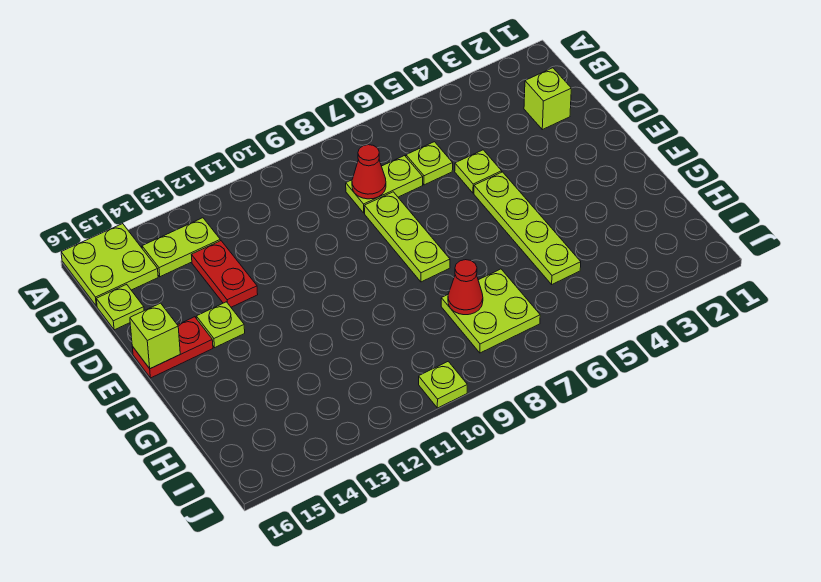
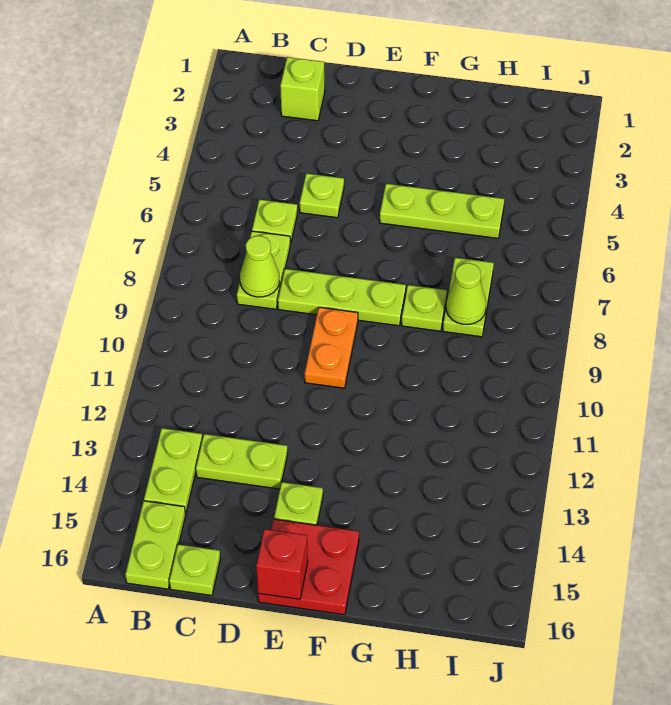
lime 2x2 plate [61,224,158,306] -> lime 1x2 plate [125,501,186,589]
red 1x1 cone [352,145,386,199] -> lime 1x1 cone [240,236,279,297]
red 1x2 plate [192,241,258,307] -> lime 1x2 plate [196,434,288,489]
lime 1x4 plate [474,172,581,284] -> lime 1x3 plate [380,184,504,238]
none -> orange 1x2 plate [305,307,358,388]
red 1x2 plate [132,317,213,378] -> red 2x2 plate [258,519,359,615]
lime 1x1 brick [130,303,180,369] -> red 1x1 brick [256,529,308,599]
lime 2x2 plate [441,269,540,353] -> lime 1x2 plate [443,258,494,337]
red 1x1 cone [448,260,483,315] -> lime 1x1 cone [446,263,486,324]
lime 1x1 plate [419,361,467,408] -> lime 1x1 plate moved to [402,285,447,331]

